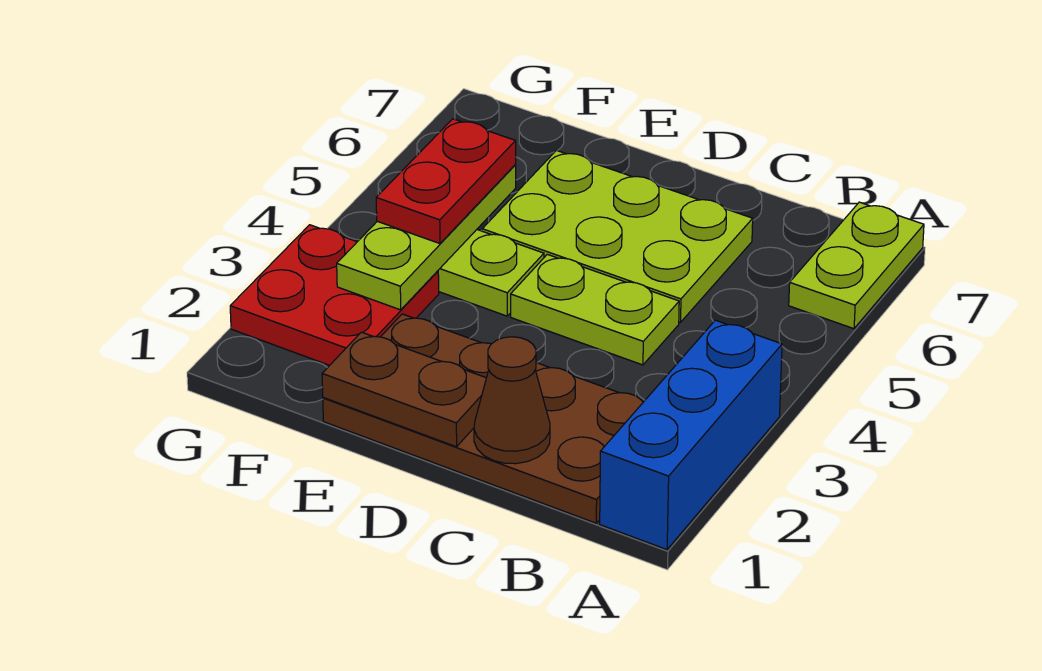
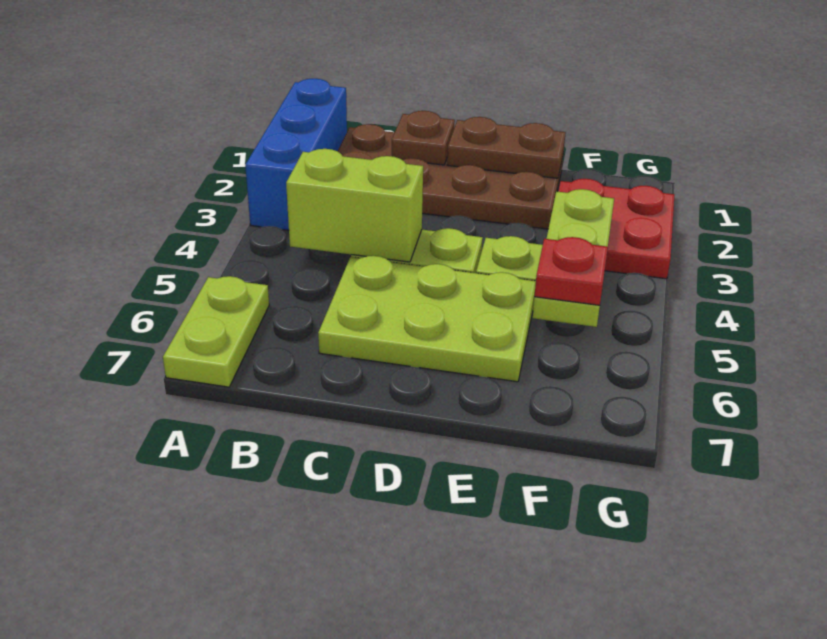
none -> lime 1x2 brick [286,149,423,262]
brown 1x1 cone [474,337,550,464] -> brown 1x1 plate [392,111,455,165]
red 1x2 plate [376,119,516,244] -> red 1x1 plate [534,237,608,305]

